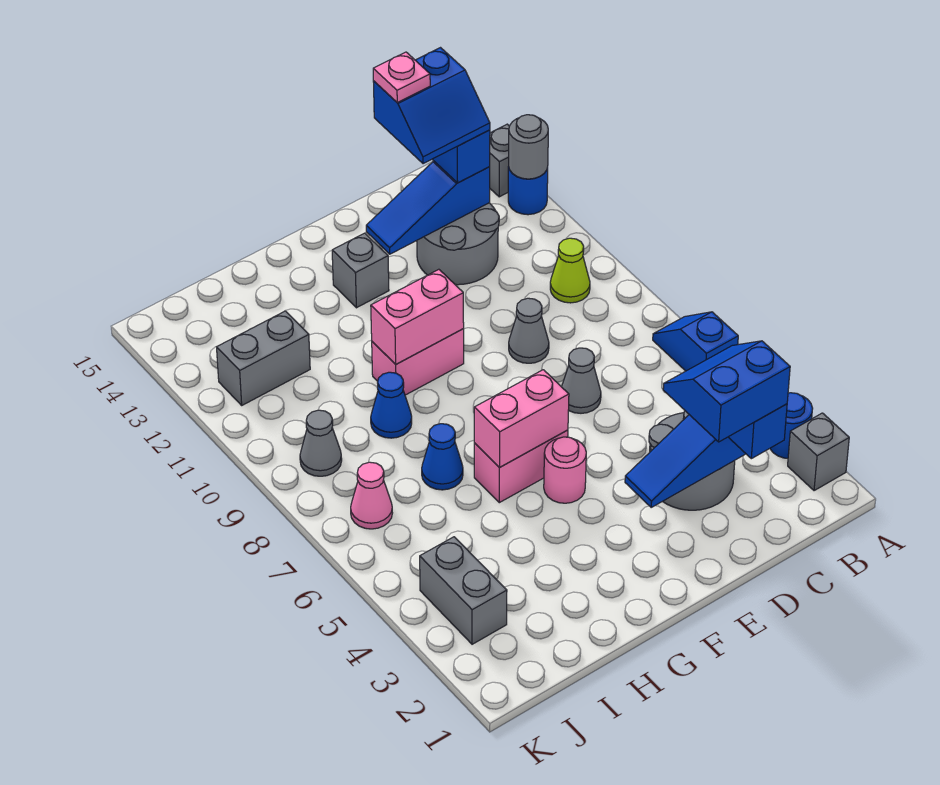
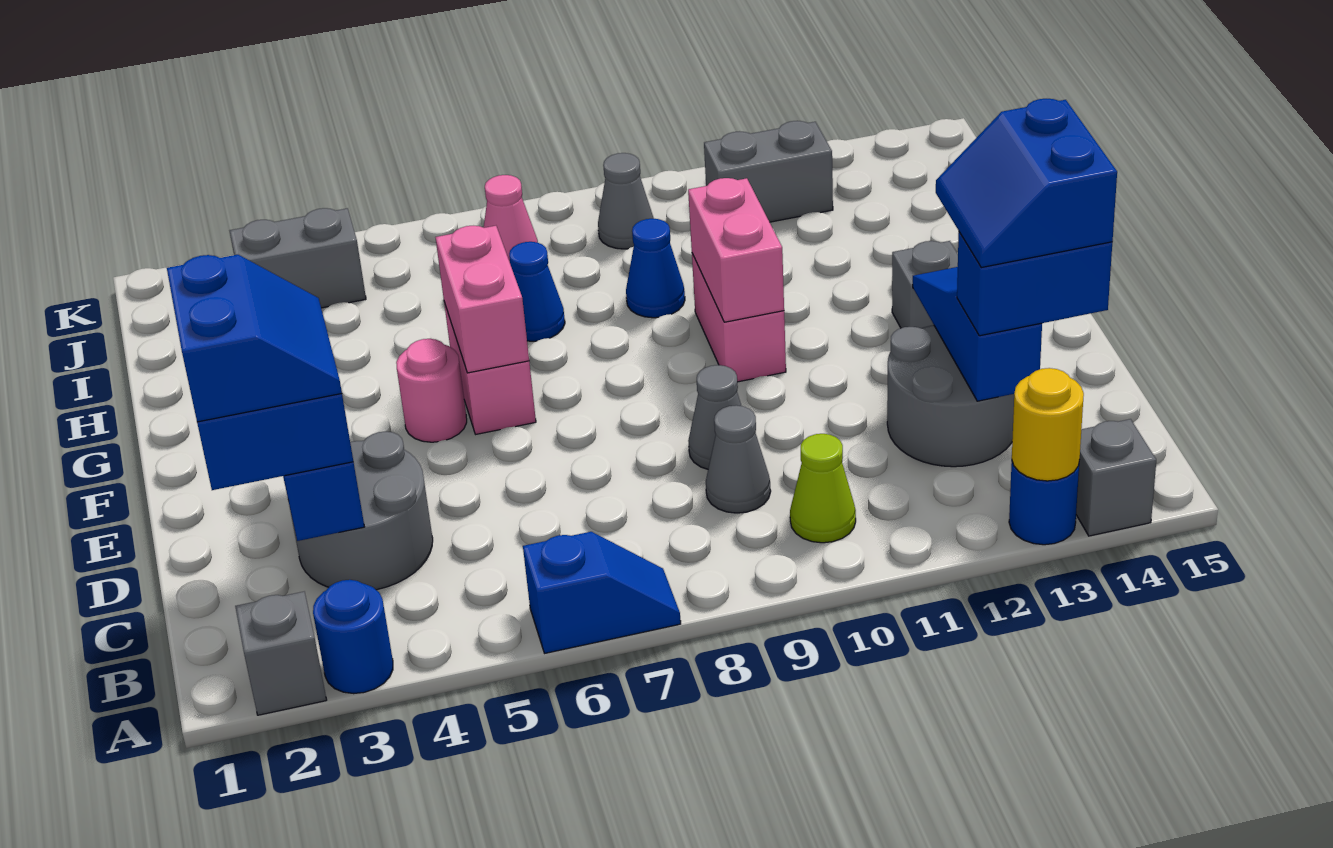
grey 1x1 round brick [509,115,548,179] -> yellow 1x1 round brick [1012,368,1084,481]
grey 1x1 cone [562,348,601,413] -> grey 1x1 cone moved to [706,405,771,513]
pink 1x1 plate [373,52,430,102] -> none
grey 1x2 brick [217,311,310,405] -> grey 1x2 brick turned to [704,121,833,222]

